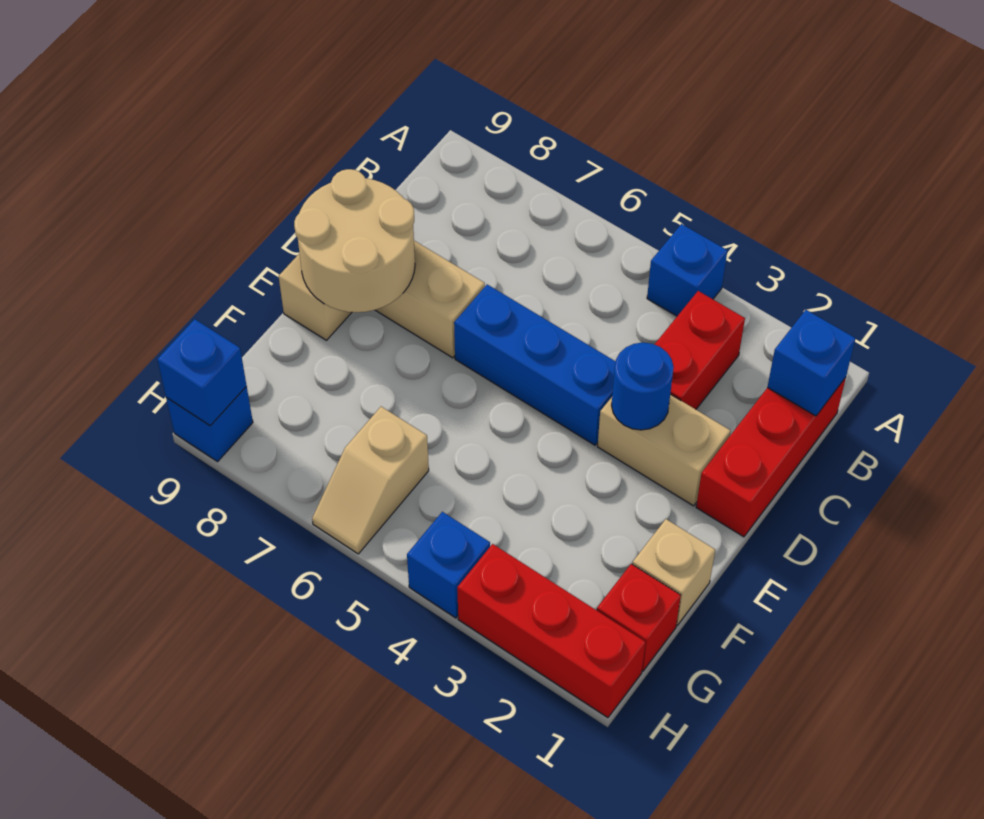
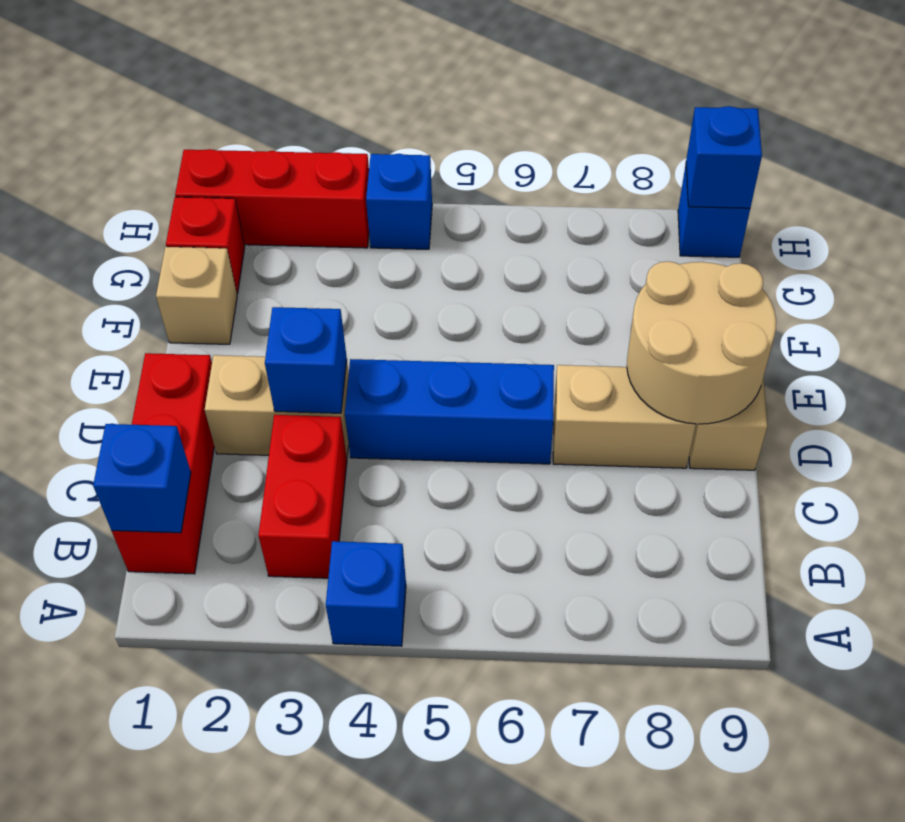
blue 1x1 round brick [612,343,674,430] -> blue 1x1 brick [265,307,347,413]
tan 1x2 slope [312,407,429,554] -> none

